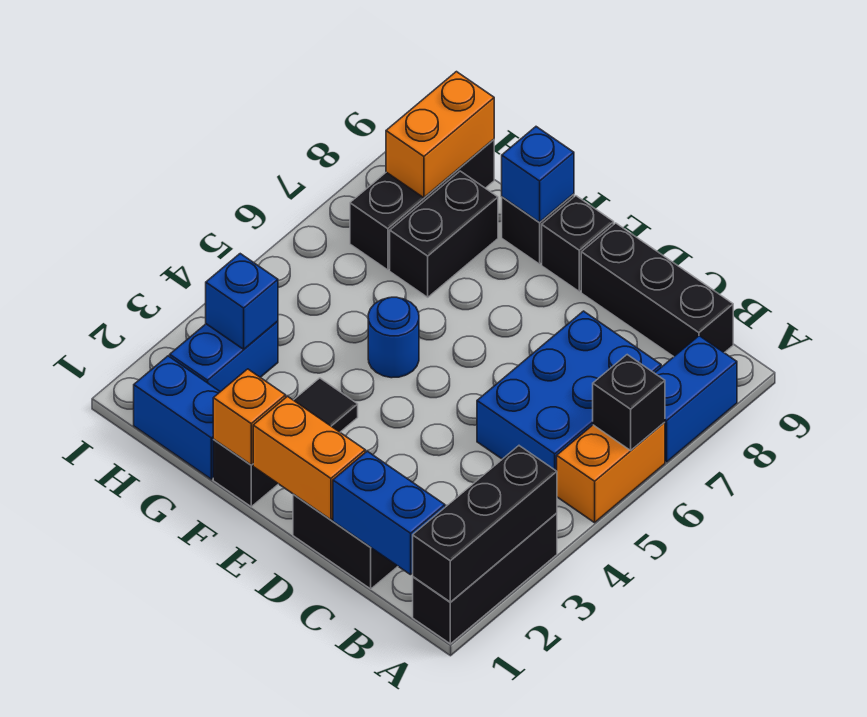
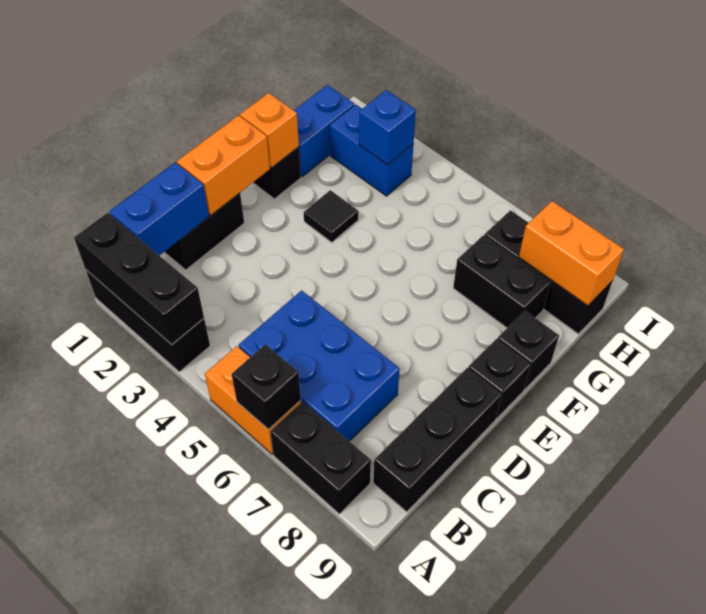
blue 1x2 brick [655,336,737,462] -> black 1x2 brick [270,402,371,514]
blue 1x1 round brick [368,297,419,378] -> none
blue 1x1 brick [502,127,574,222] -> none

